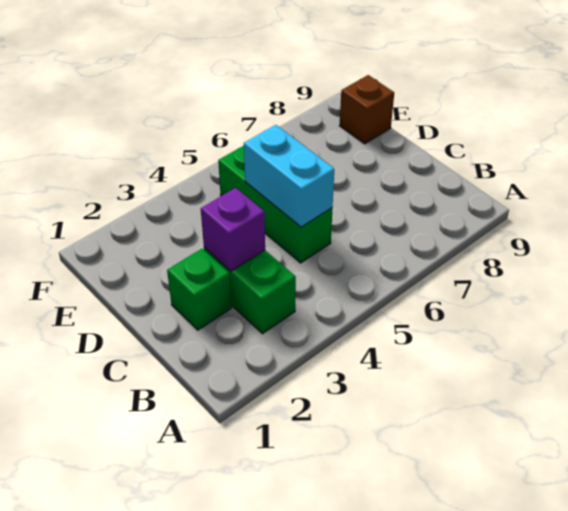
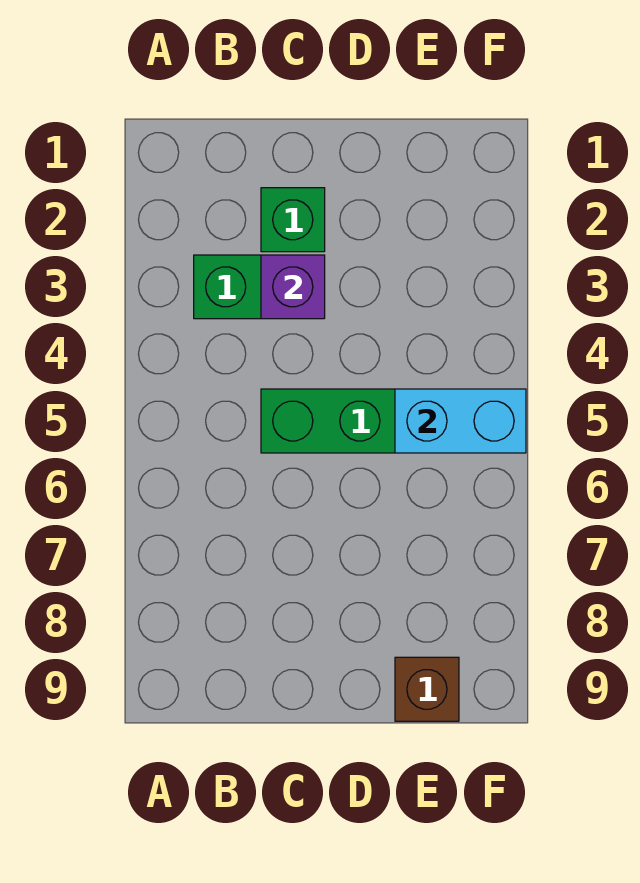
cyan 1x2 brick [244,125,334,227] -> cyan 1x2 brick moved to [395,389,526,453]

